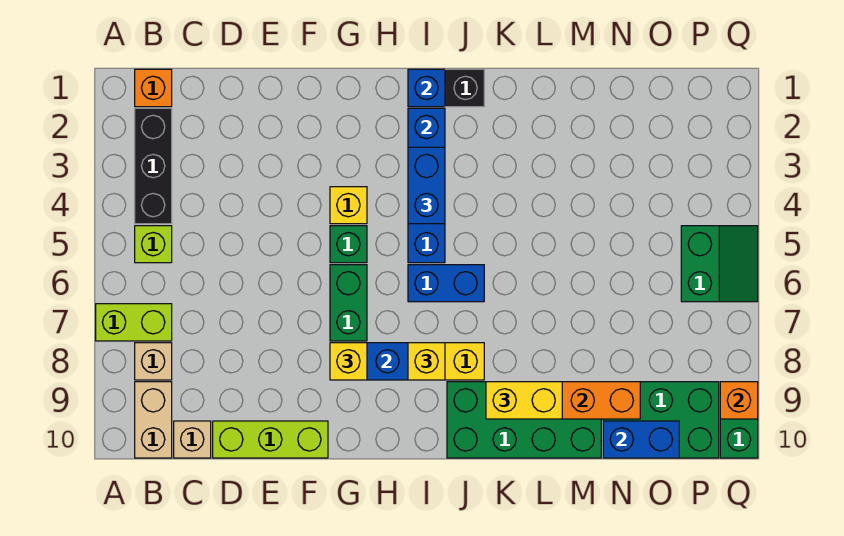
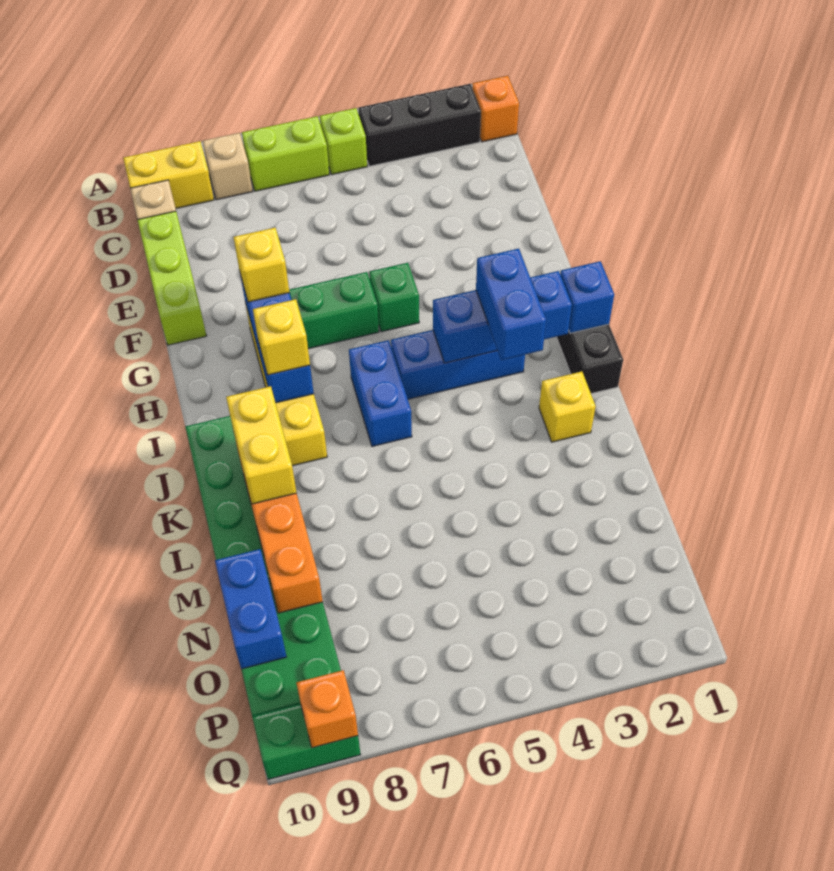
lime 1x2 brick [96,304,172,341] -> lime 1x2 brick turned to [242,116,329,191]
tan 1x2 brick [135,382,172,458] -> yellow 1x2 brick [123,141,214,208]
yellow 1x1 brick [330,187,367,224] -> yellow 1x1 brick moved to [539,372,596,442]
blue 1x2 brick [408,147,445,224] -> blue 1x2 brick turned to [476,249,546,360]
green 2x2 slope [681,226,758,302] -> none

